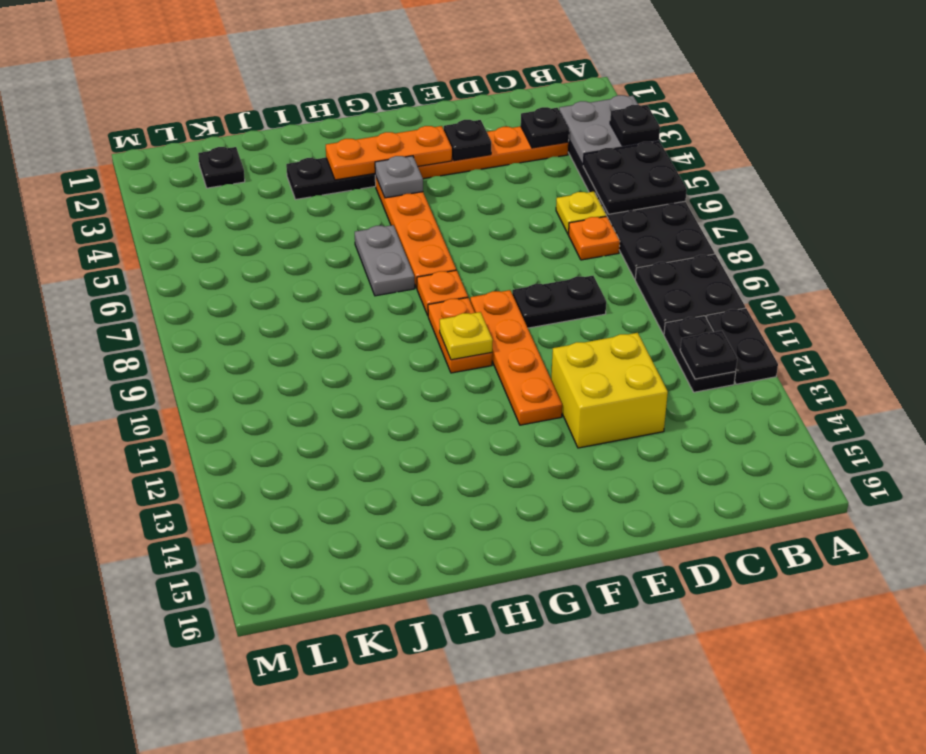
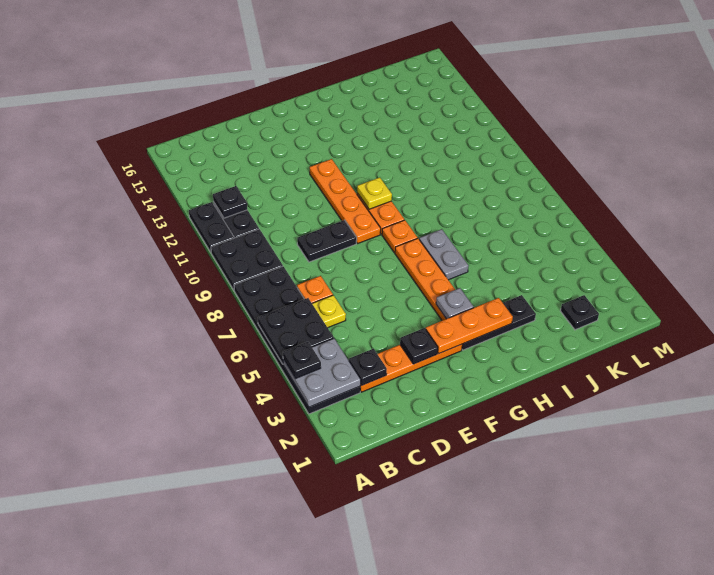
yellow 2x2 brick [551,333,668,448] -> none

